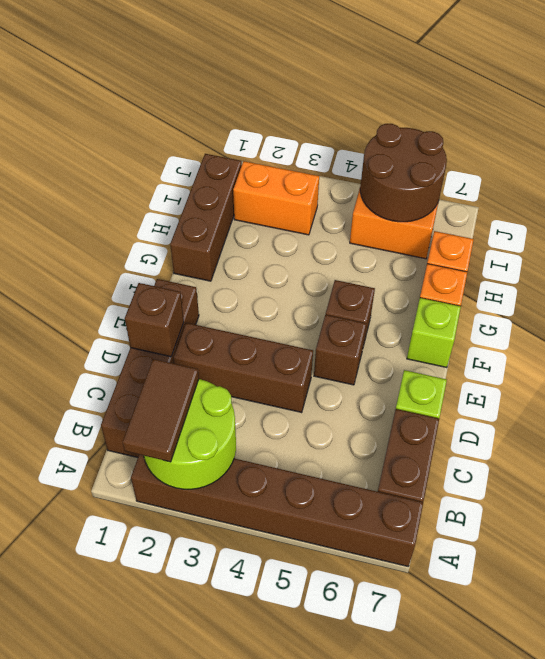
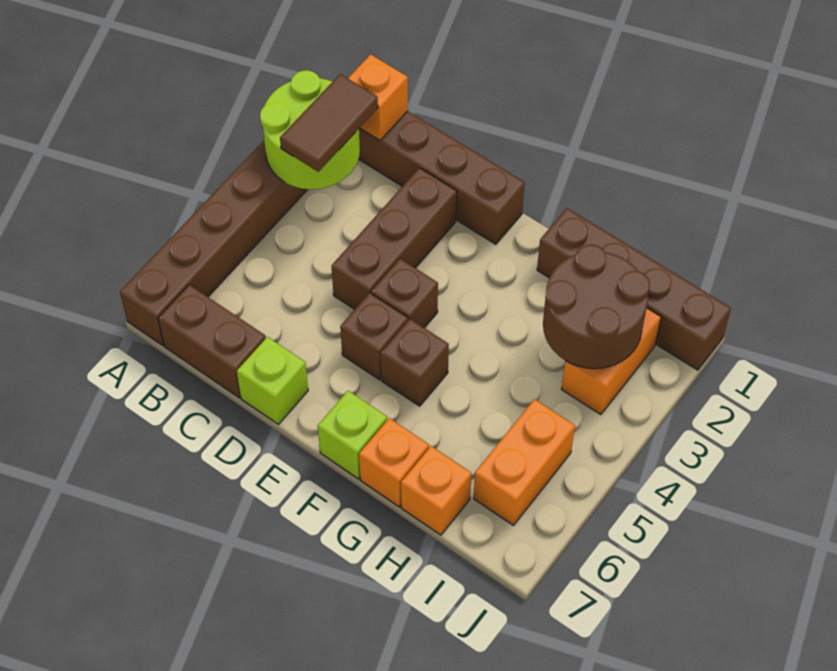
brown 1x2 tile [123,359,199,462] -> brown 1x2 tile turned to [280,74,378,172]
none -> orange 1x1 brick [348,54,408,140]
brown 1x1 brick [125,283,184,357] -> brown 1x1 brick moved to [371,259,438,328]
brown 1x3 brick [170,154,242,281] -> brown 1x4 brick [537,208,731,370]
brown 2x2 round brick [360,124,447,222] -> brown 2x2 round brick moved to [543,244,650,369]

